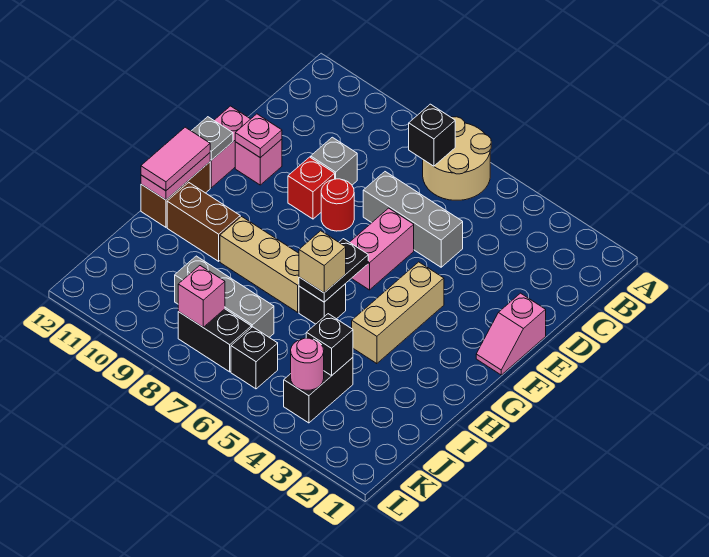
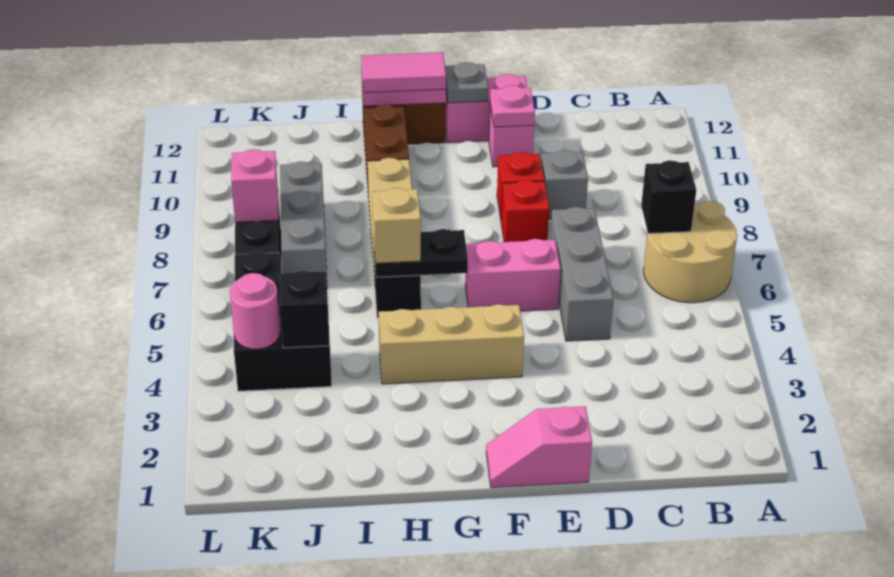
red 1x1 round brick [321,179,354,231] -> red 1x1 brick [501,180,549,242]

